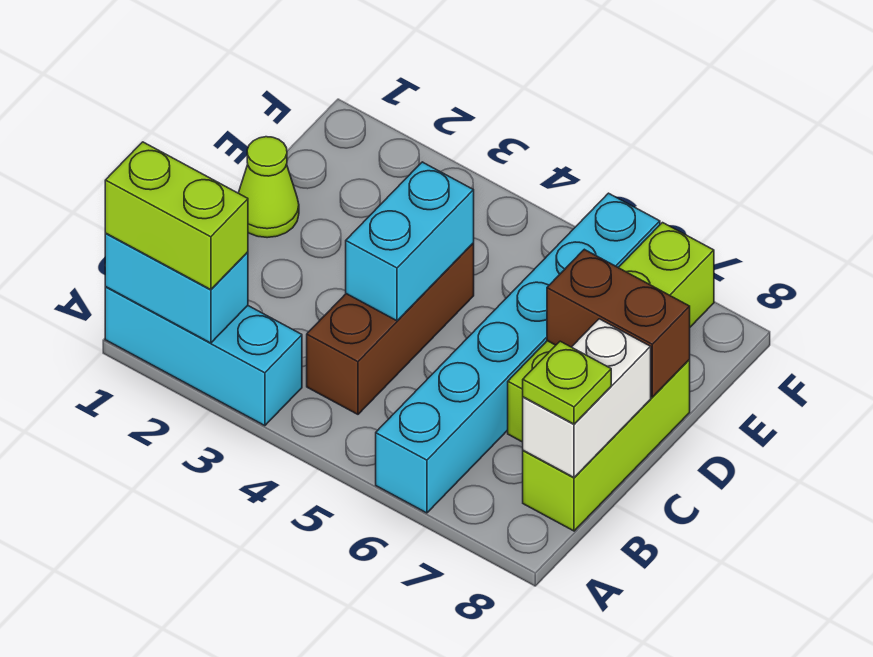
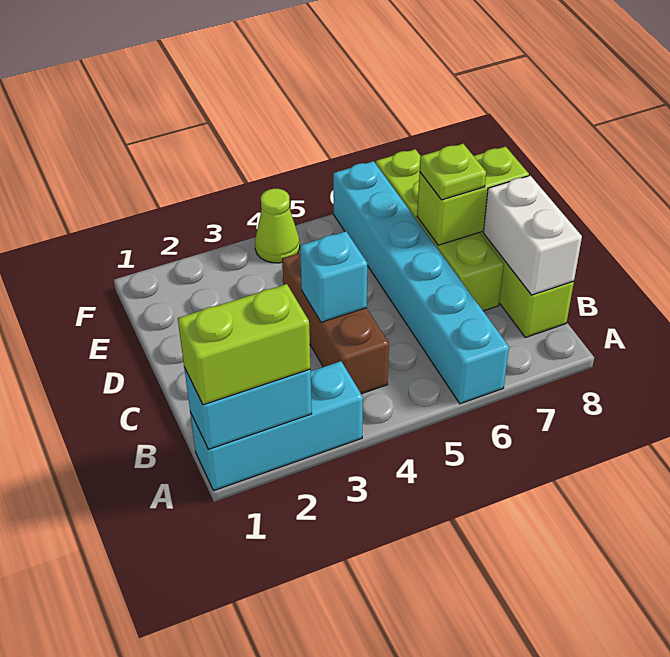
lime 1x1 plate [523,341,611,424] -> lime 1x1 plate moved to [420,144,486,200]
cyan 1x2 brick [346,162,474,321] -> cyan 1x1 brick [300,231,367,322]
lime 1x1 cone [239,137,299,238] -> lime 1x1 cone moved to [255,189,300,263]
brown 1x2 brick [547,249,690,397] -> lime 1x2 brick [417,147,529,245]

